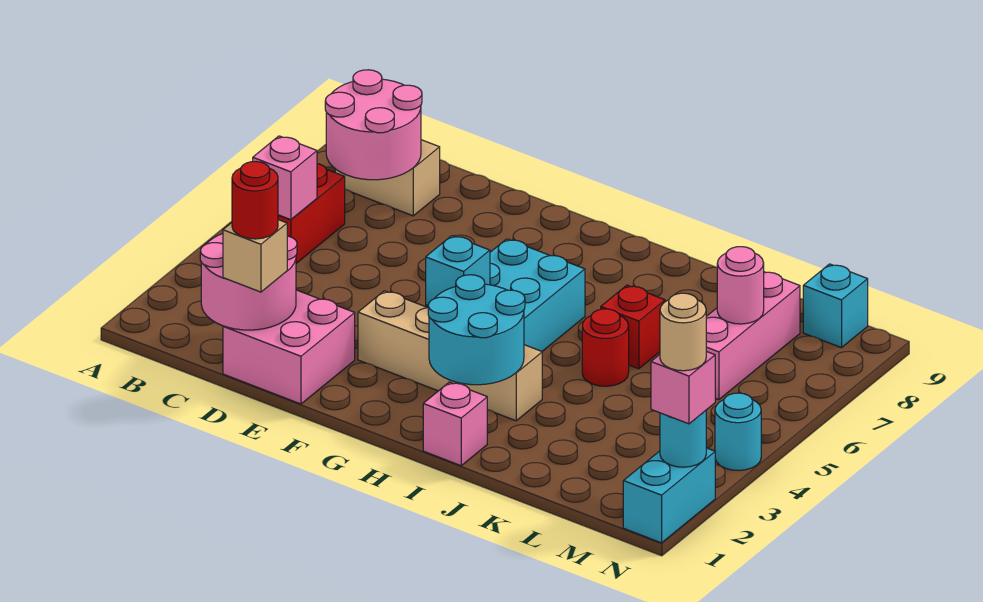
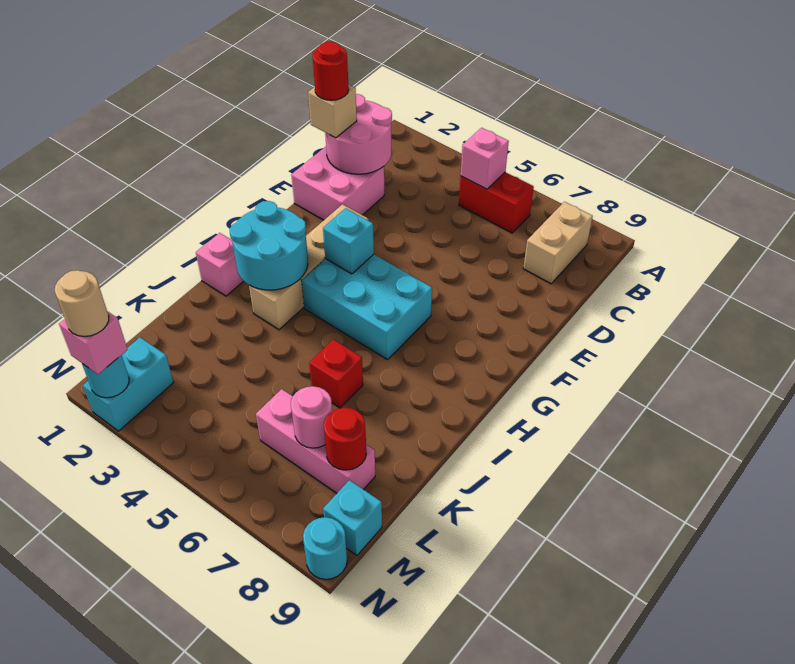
pink 2x2 round brick [325,70,422,180] -> none
red 1x1 round brick [582,309,629,386] -> red 1x1 round brick moved to [324,408,366,470]
cyan 1x2 brick [623,448,715,543] -> cyan 1x2 brick turned to [83,337,174,431]
cyan 1x1 round brick [715,393,761,471] -> cyan 1x1 round brick moved to [303,517,347,580]

